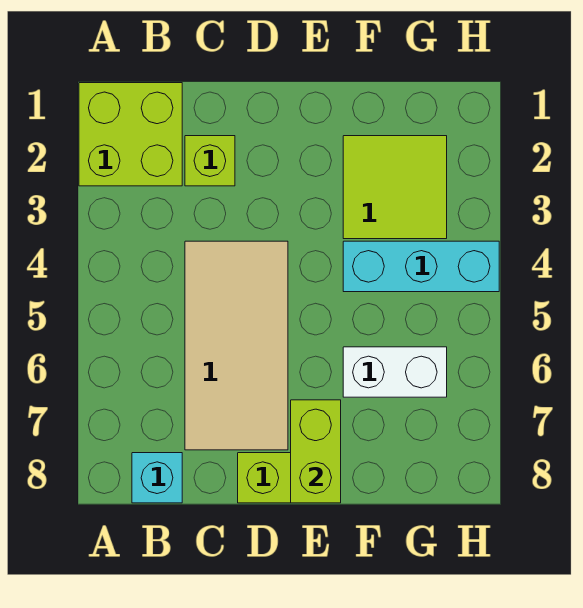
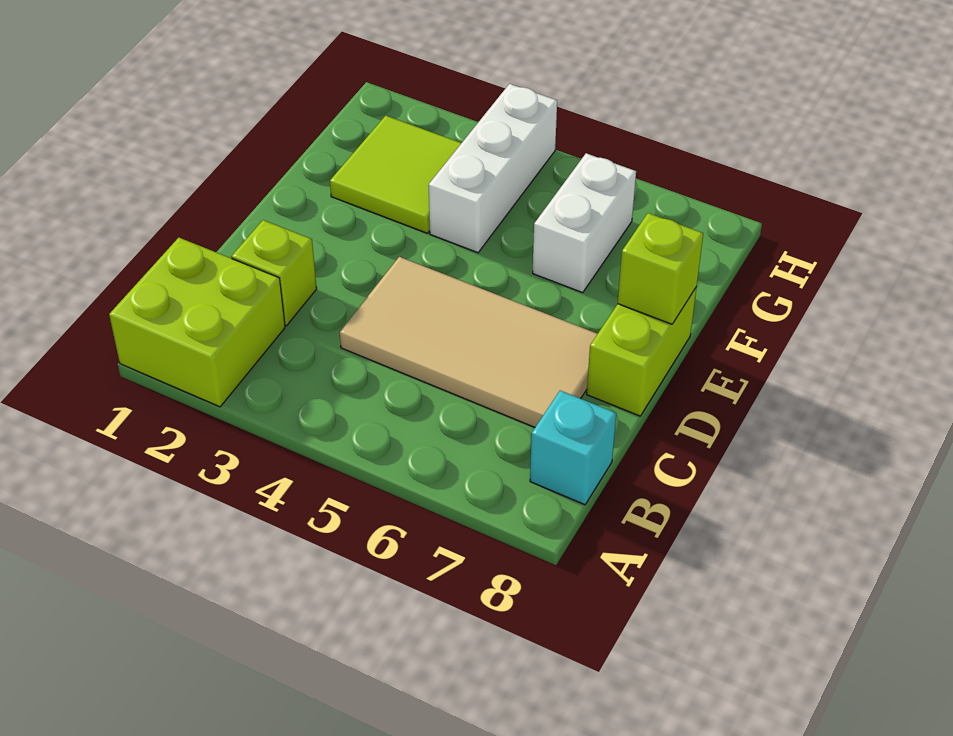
lime 1x2 brick [291,400,341,503] -> lime 1x1 brick [618,213,703,324]
cyan 1x3 brick [343,241,499,292] -> white 1x3 brick [429,84,557,253]

